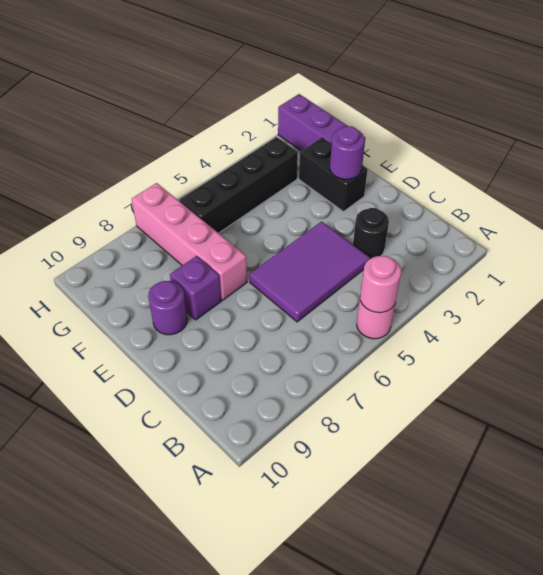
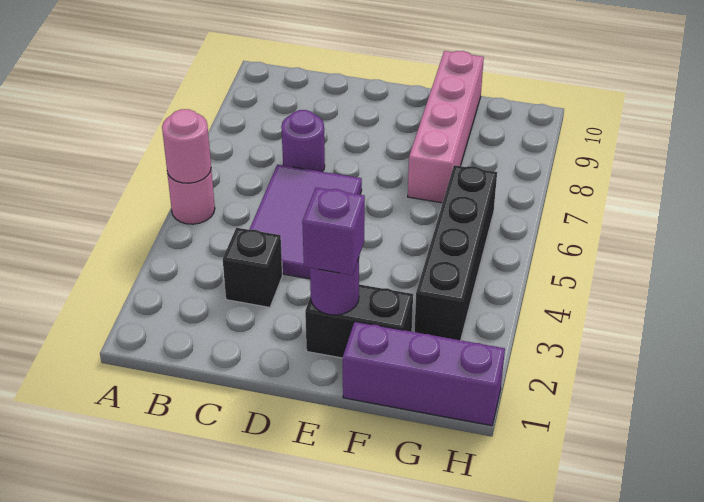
black 1x1 round brick [353,208,389,259] -> black 1x1 brick [223,228,282,307]
pink 1x4 brick [132,183,247,300] -> pink 1x4 brick turned to [408,51,484,203]
purple 1x1 brick [170,256,221,320] -> purple 1x1 brick moved to [302,188,365,275]
purple 1x1 round brick [148,281,187,335] -> purple 1x1 round brick moved to [281,110,325,172]

